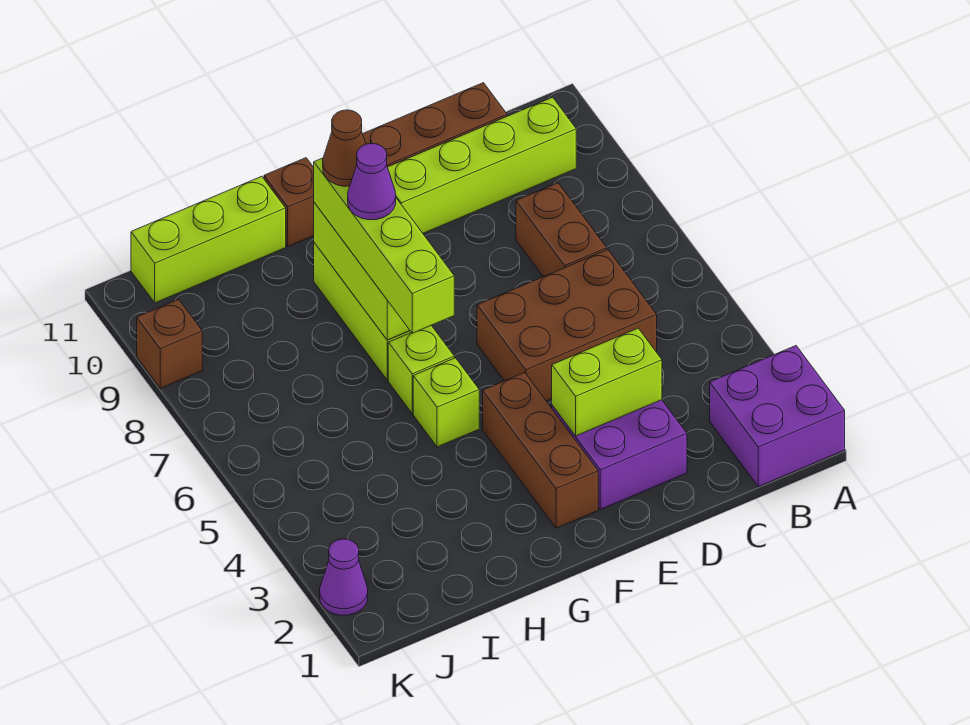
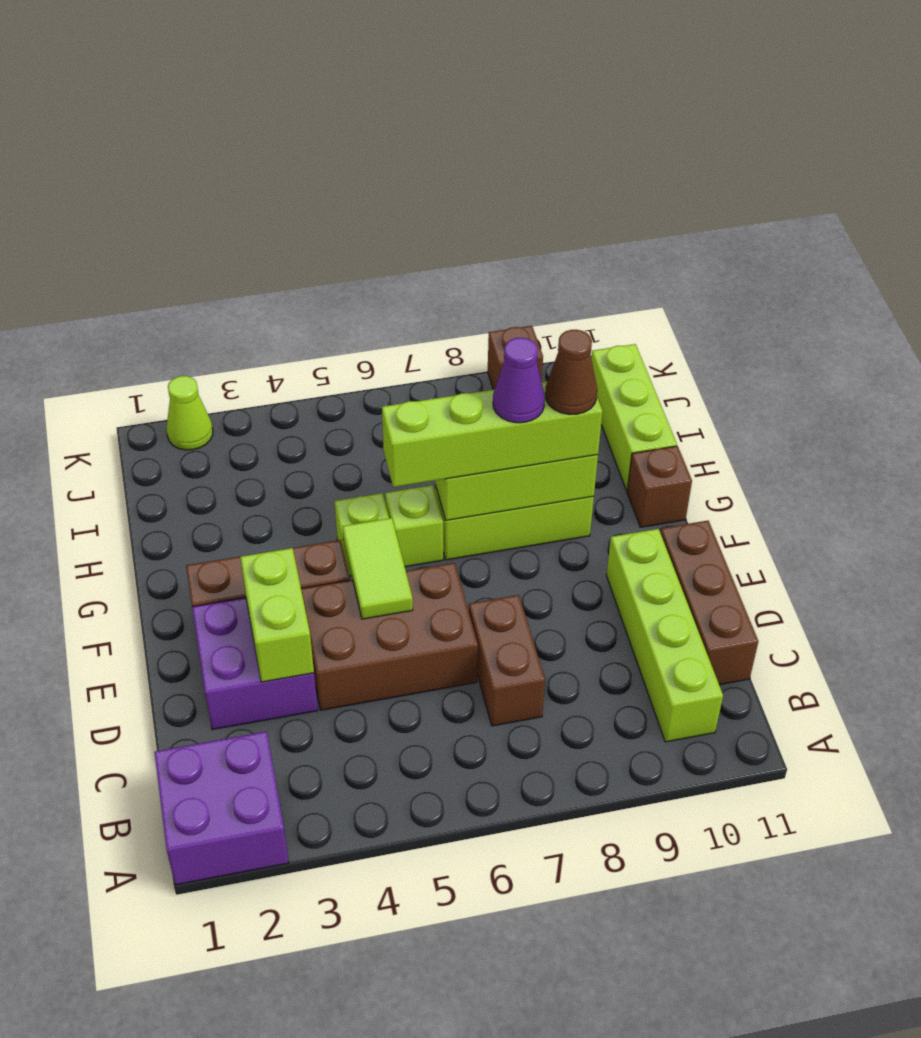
brown 2x3 brick [477,250,657,401] -> brown 2x3 brick turned to [301,563,478,710]
brown 1x2 brick [516,183,607,277] -> brown 1x2 brick turned to [469,595,545,726]
none -> lime 1x2 tile [343,518,413,619]
purple 1x1 cone [320,539,368,615] -> lime 1x1 cone [166,376,213,450]

